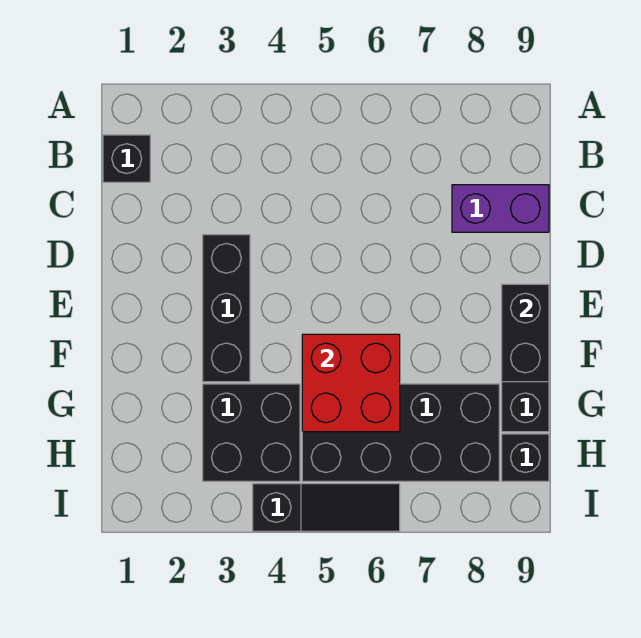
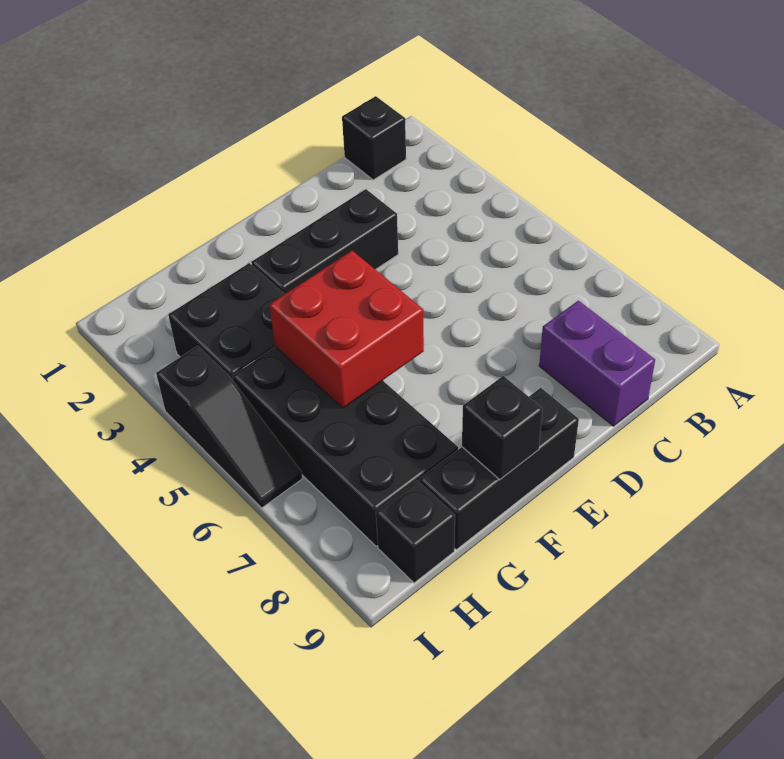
black 1x2 brick [502,284,549,382] -> black 1x1 brick [462,376,543,479]

